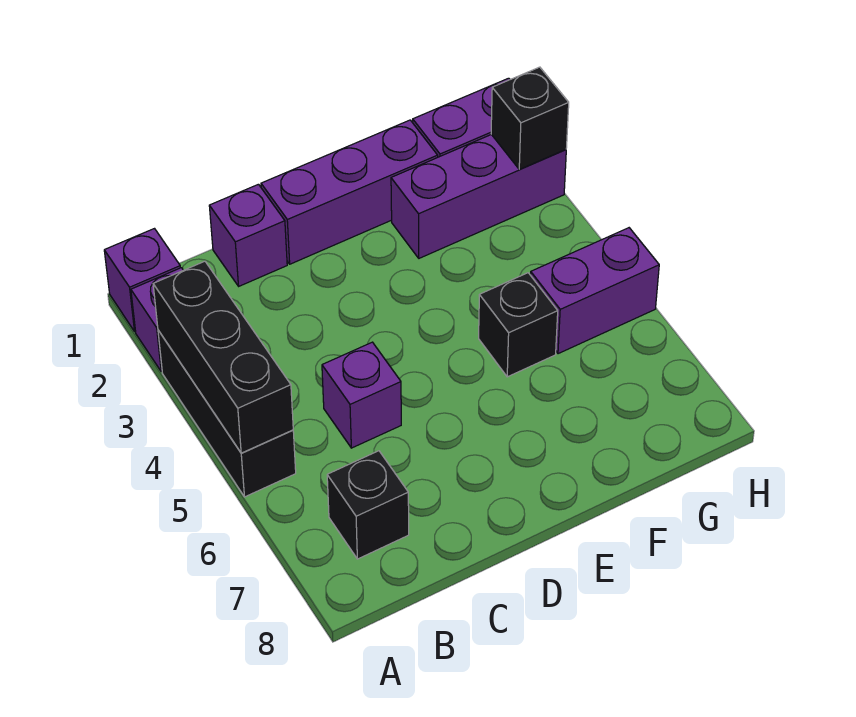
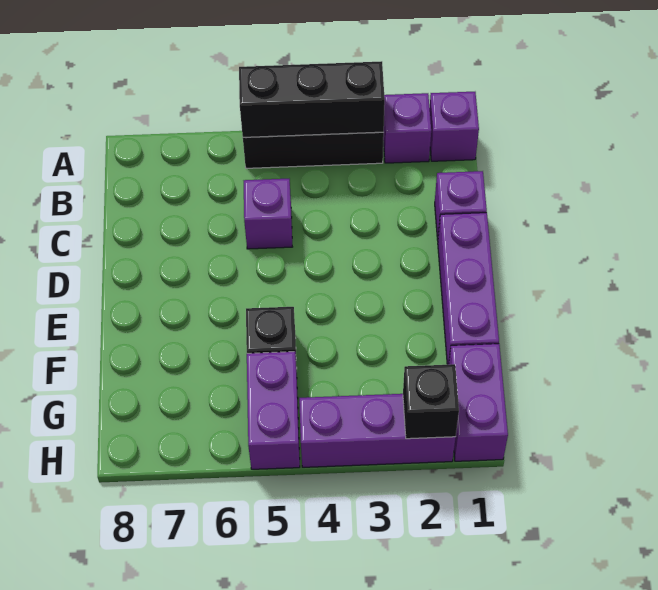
black 1x1 brick [327,451,409,559] -> none
purple 1x3 brick [391,135,566,258] -> purple 1x3 brick turned to [299,394,456,467]

